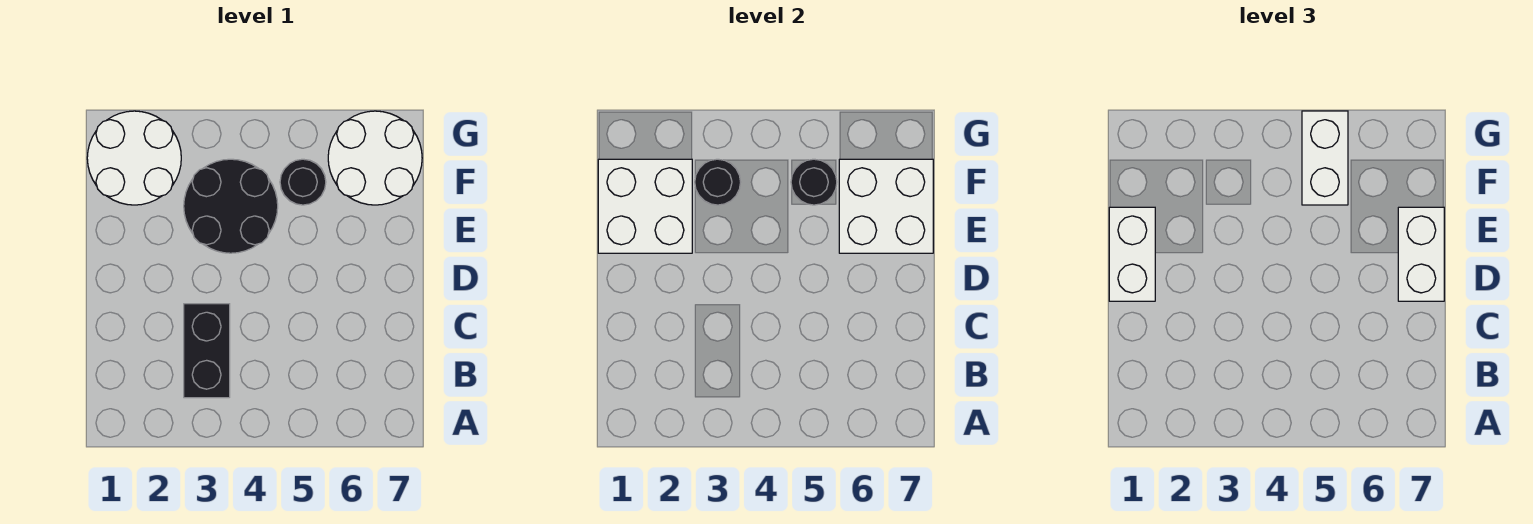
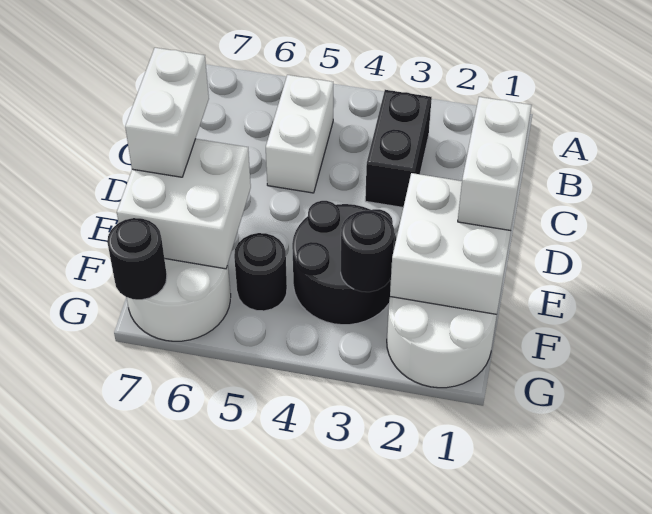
black 1x1 round brick [791,159,837,205] -> black 1x1 round brick moved to [107,218,167,300]
white 1x2 brick [1302,111,1348,205] -> white 1x2 brick moved to [266,75,333,193]

